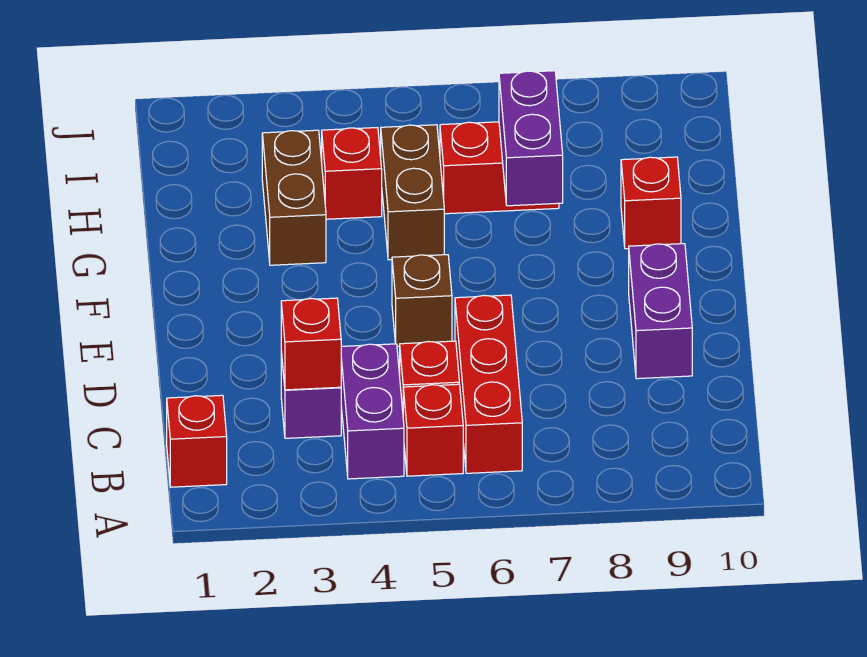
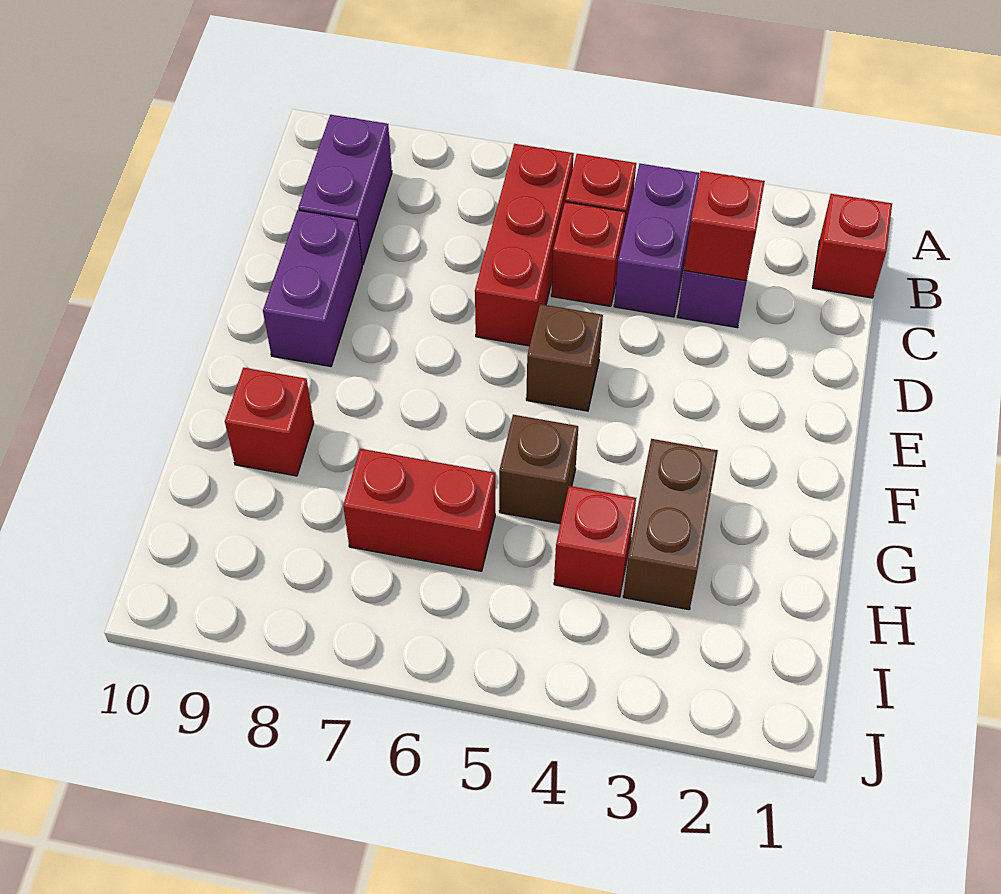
brown 1x2 brick [381,125,444,260] -> brown 1x1 brick [499,415,578,524]
purple 1x2 brick [499,71,563,206] -> purple 1x2 brick moved to [298,115,392,265]

